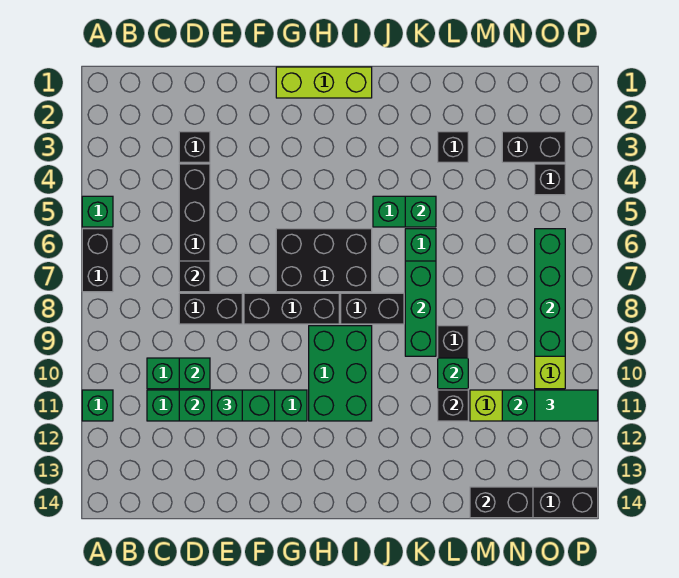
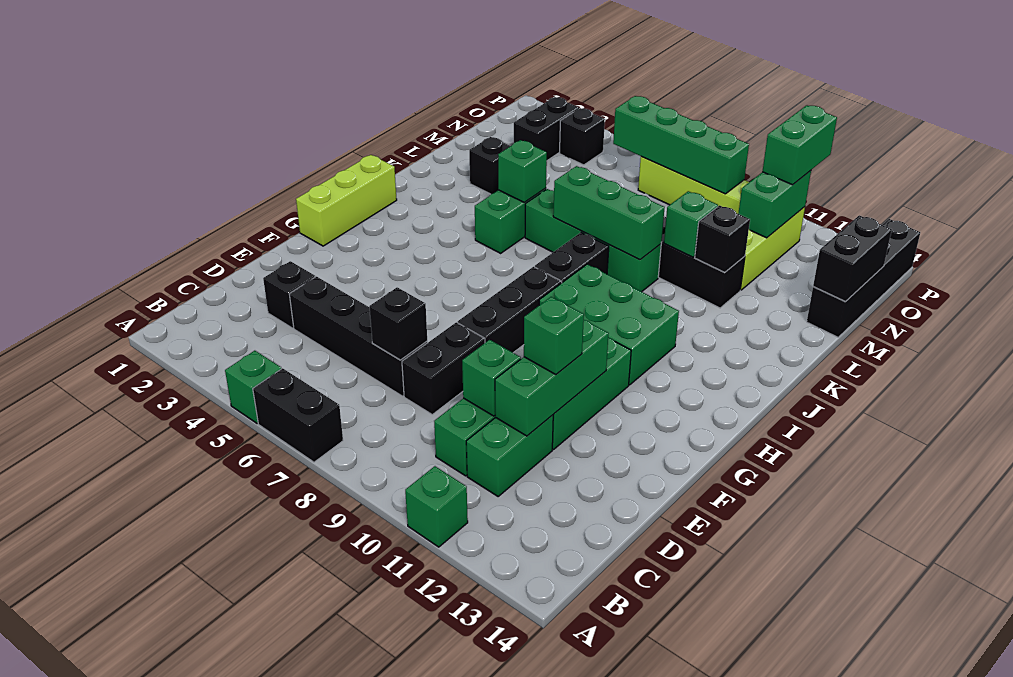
black 2x3 brick [276,229,372,292] -> none
green 1x2 tile [535,390,598,421] -> green 1x2 brick [762,105,837,185]

